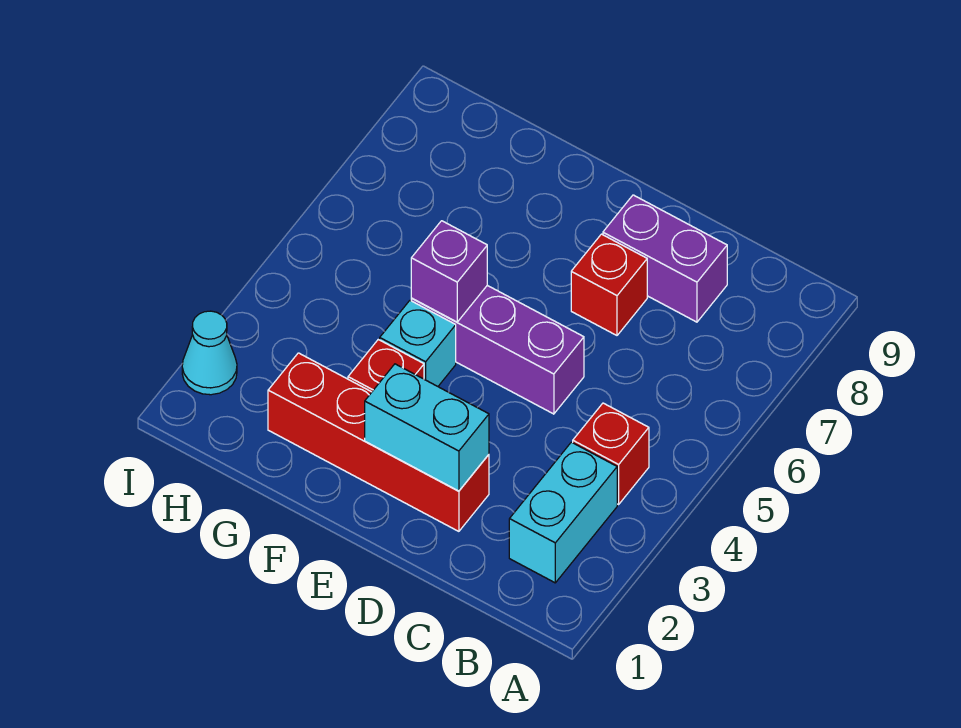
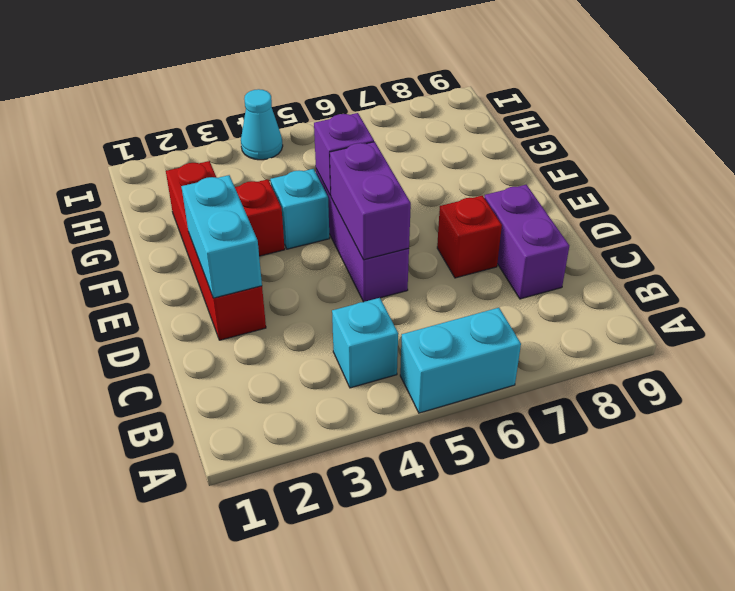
cyan 1x2 brick [509,442,617,583] -> cyan 1x2 brick moved to [400,308,521,413]
red 1x1 brick [573,403,649,504] -> cyan 1x1 brick [332,298,398,388]
none -> purple 1x2 brick [330,142,411,260]
cyan 1x1 cone [182,311,237,395] -> cyan 1x1 cone moved to [241,89,283,160]

